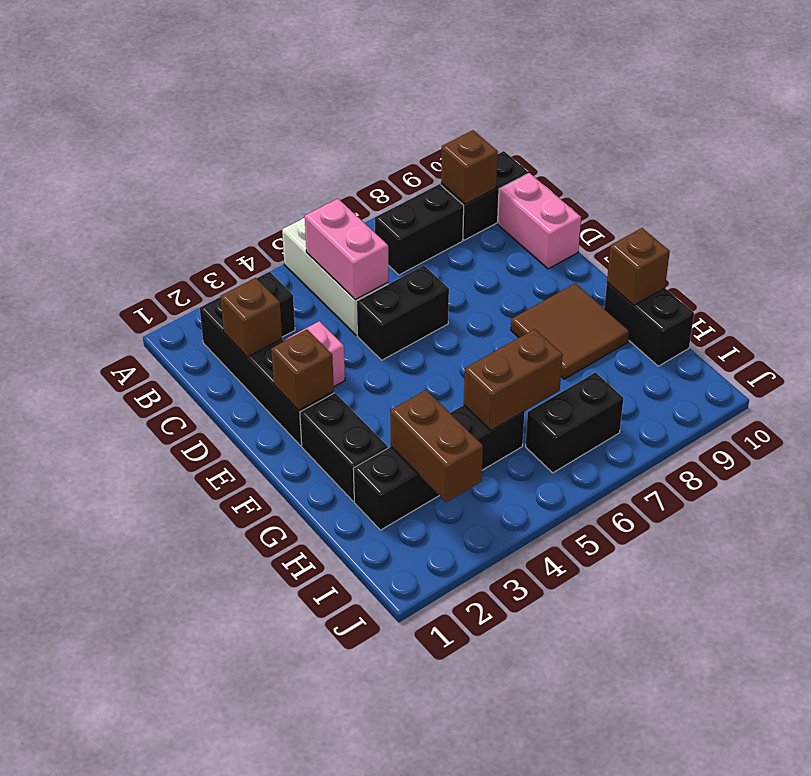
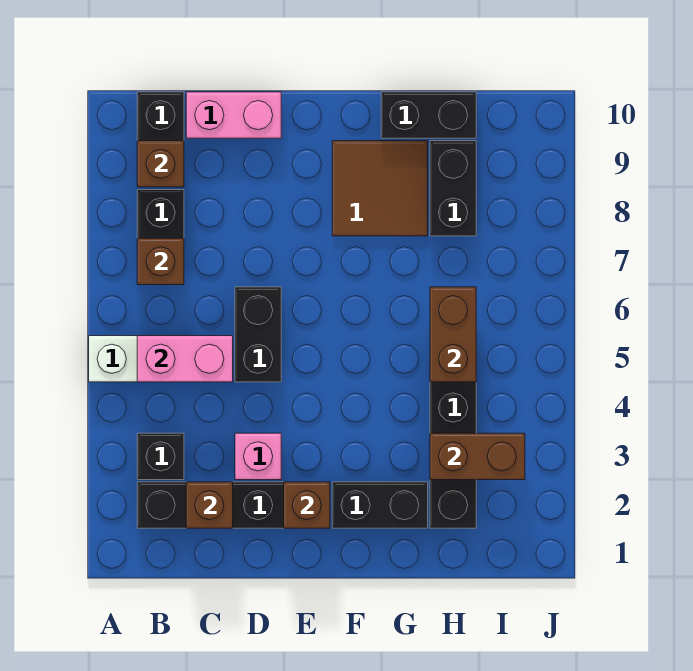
brown 1x1 brick [607,228,670,305] -> brown 1x1 brick moved to [137,238,184,285]
black 1x2 brick [525,373,623,473] -> black 1x2 brick moved to [430,141,476,236]

